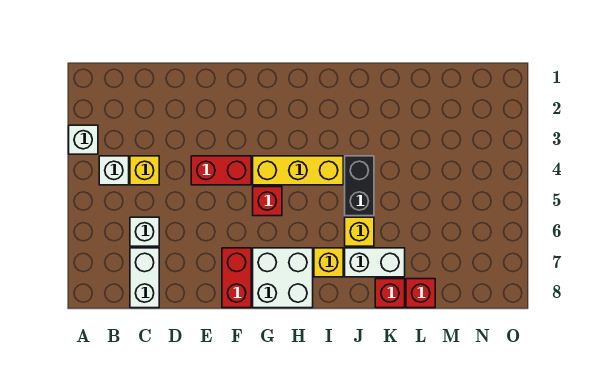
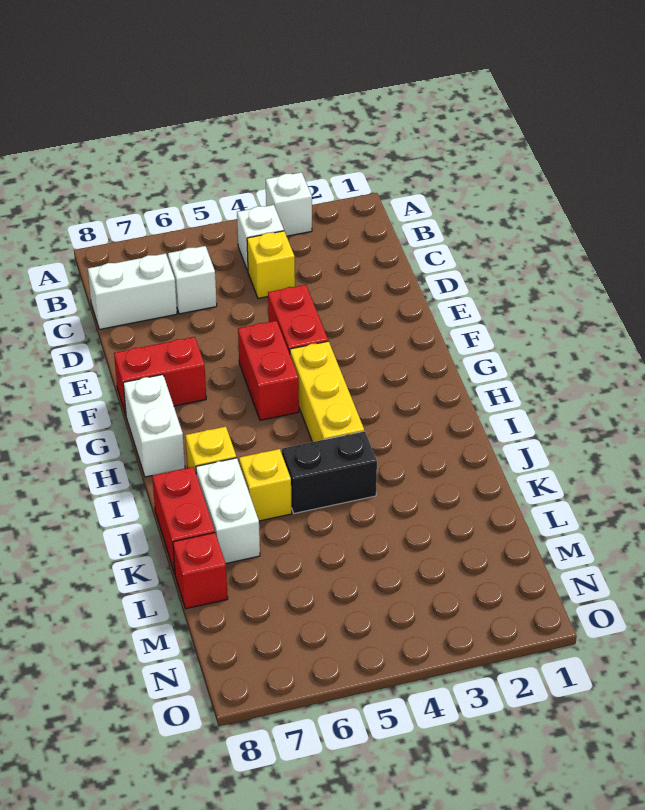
red 1x1 brick [253,187,282,216] -> red 1x2 brick [238,321,299,420]
white 2x2 brick [253,248,313,308] -> white 1x2 brick [123,375,185,477]
red 1x1 brick [375,279,405,308] -> red 1x2 brick [152,467,215,573]

